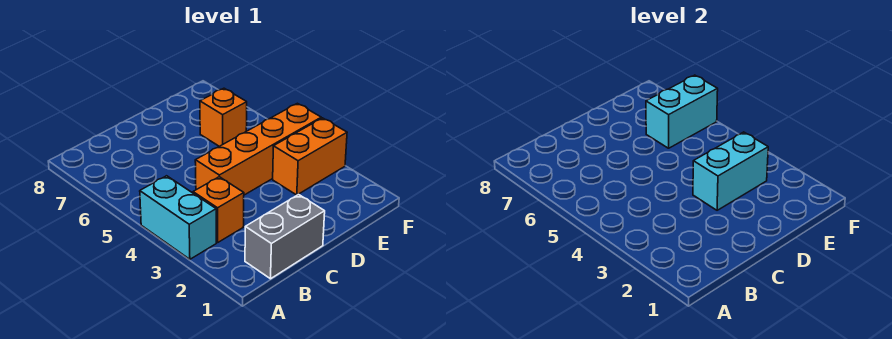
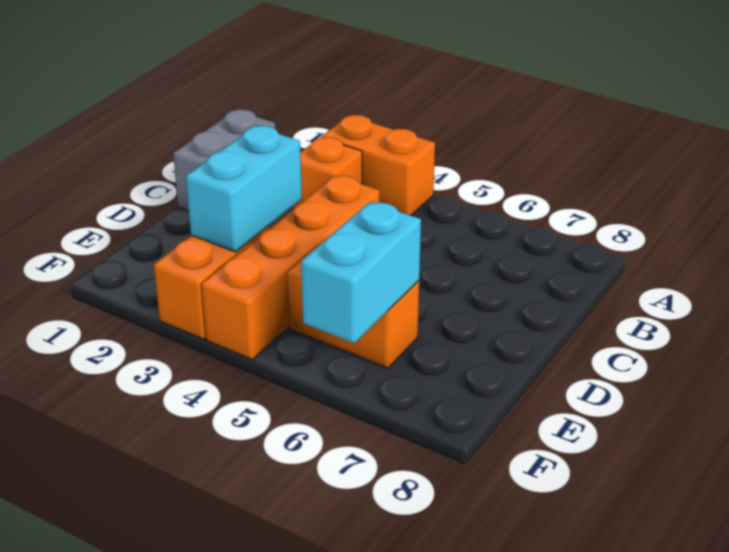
cyan 1x2 brick [140,176,216,259] -> orange 1x2 brick [321,115,435,216]
orange 1x1 brick [200,88,247,146] -> orange 1x2 brick [287,245,419,368]

